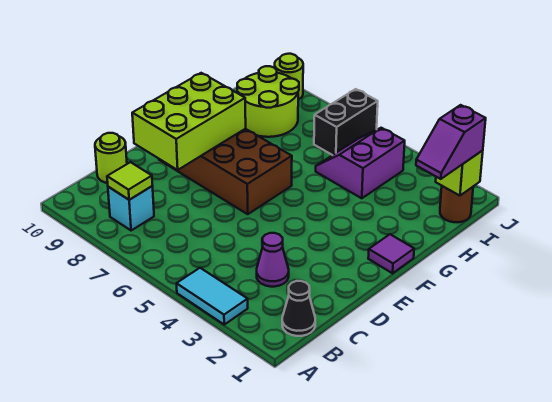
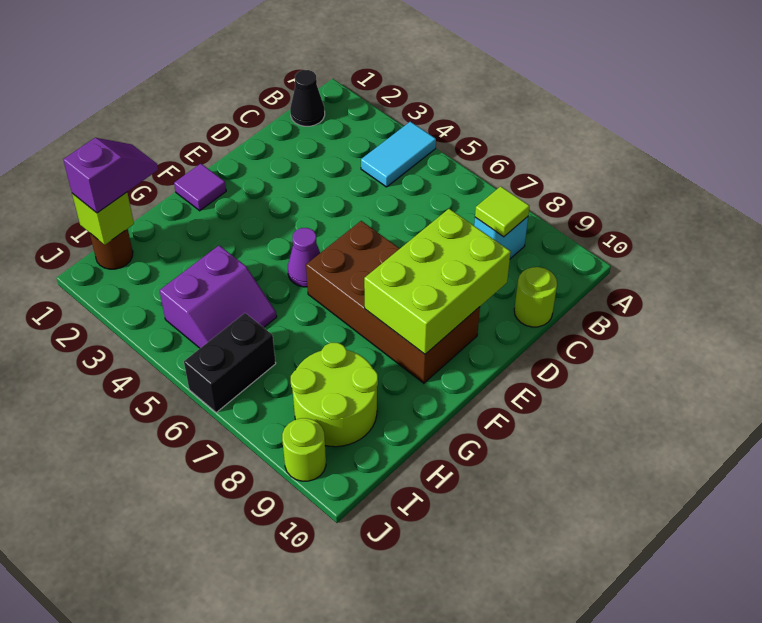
cyan 1x2 tile [177,268,248,325] -> cyan 1x2 tile turned to [361,122,436,187]
purple 1x1 cone [257,233,289,287] -> purple 1x1 cone moved to [288,228,320,287]

